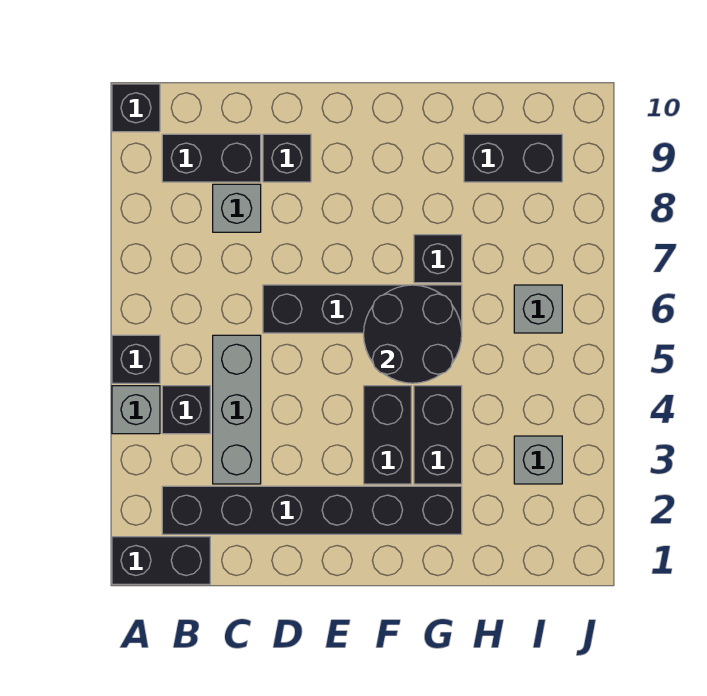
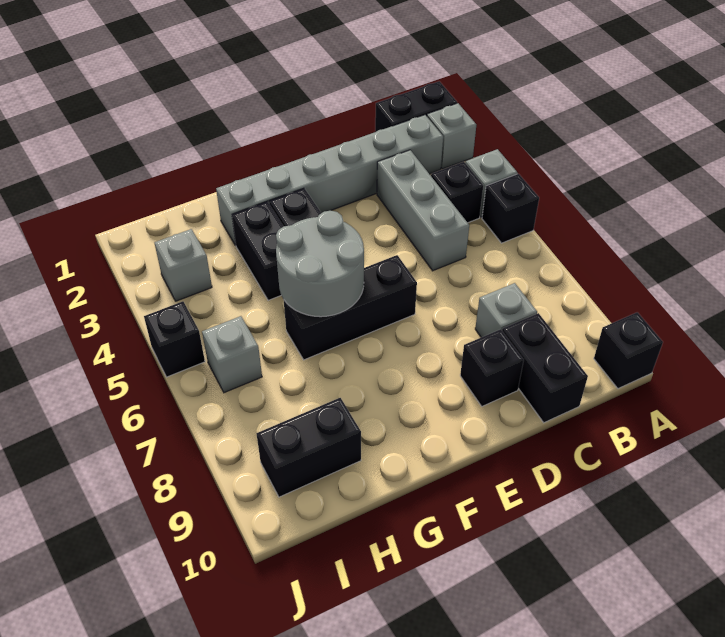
none -> grey 1x1 brick [427,103,476,169]
black 1x6 brick [162,486,462,534] -> grey 1x6 brick [216,115,443,246]
black 1x2 brick [162,134,261,182] -> black 1x2 brick turned to [502,313,588,423]
black 1x4 brick [263,285,462,333] -> black 1x3 brick [284,255,417,360]
black 2x2 round brick [364,285,462,383] -> grey 2x2 round brick [276,211,364,317]
black 1x1 brick [414,235,462,283] -> black 1x1 brick moved to [144,301,205,377]

